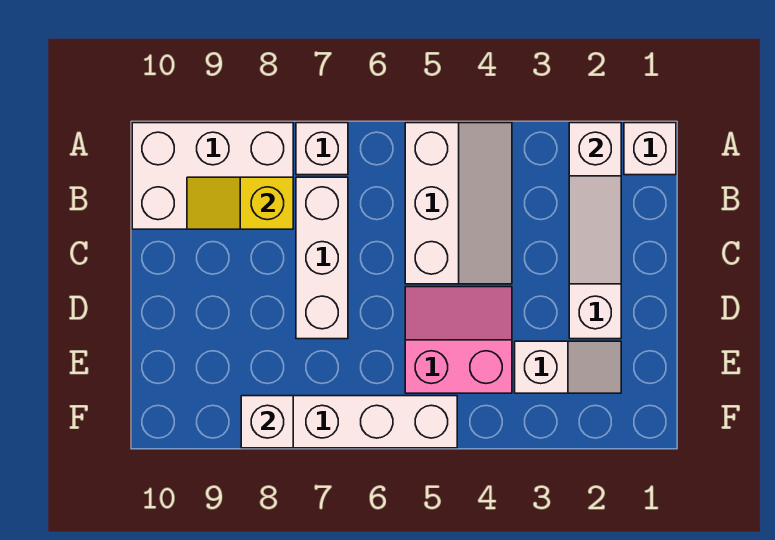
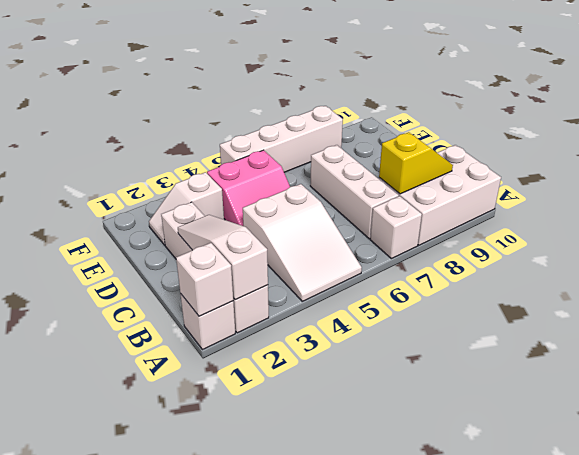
white 2x3 slope [405,123,512,284] -> white 2x3 slope turned to [243,184,362,301]
white 1x1 brick [241,396,293,448] -> white 1x1 brick moved to [176,243,233,316]

